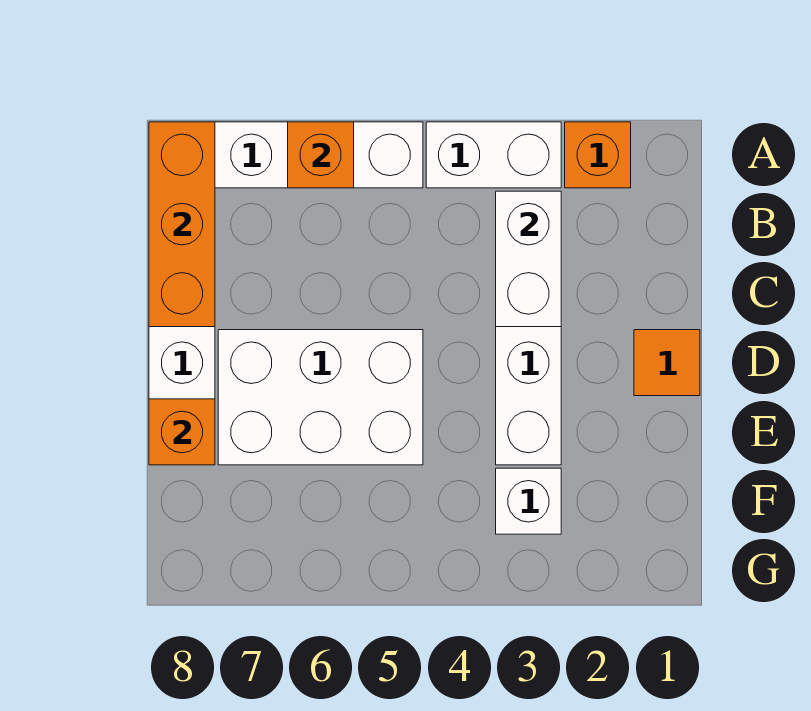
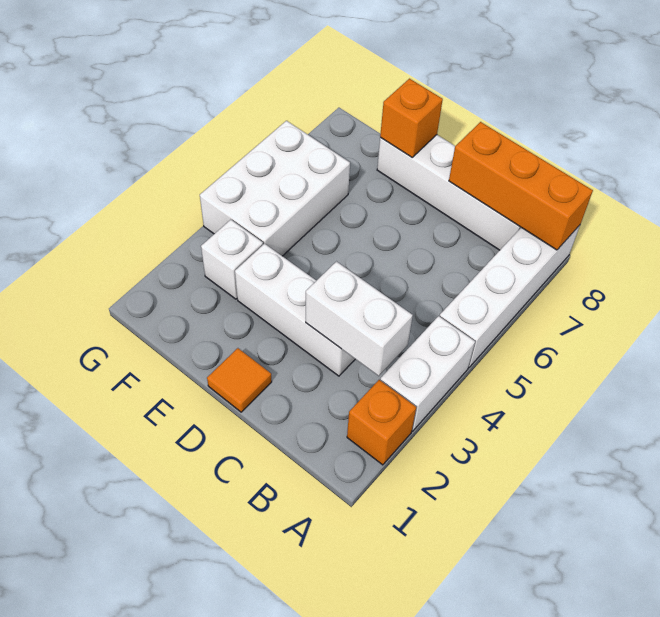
orange 1x1 brick [288,122,354,188] -> none
white 2x3 brick [218,330,423,465] -> white 2x3 brick moved to [200,121,350,256]

